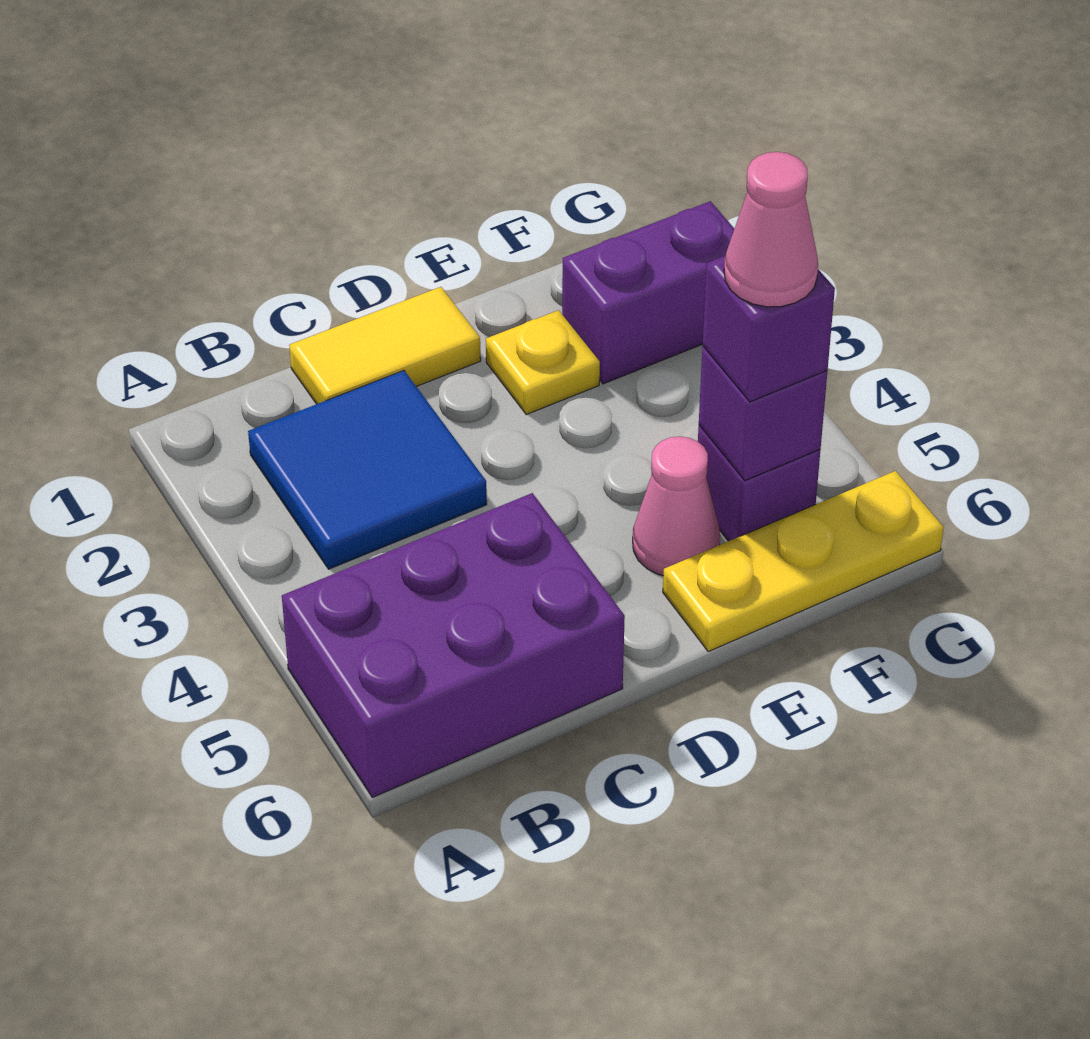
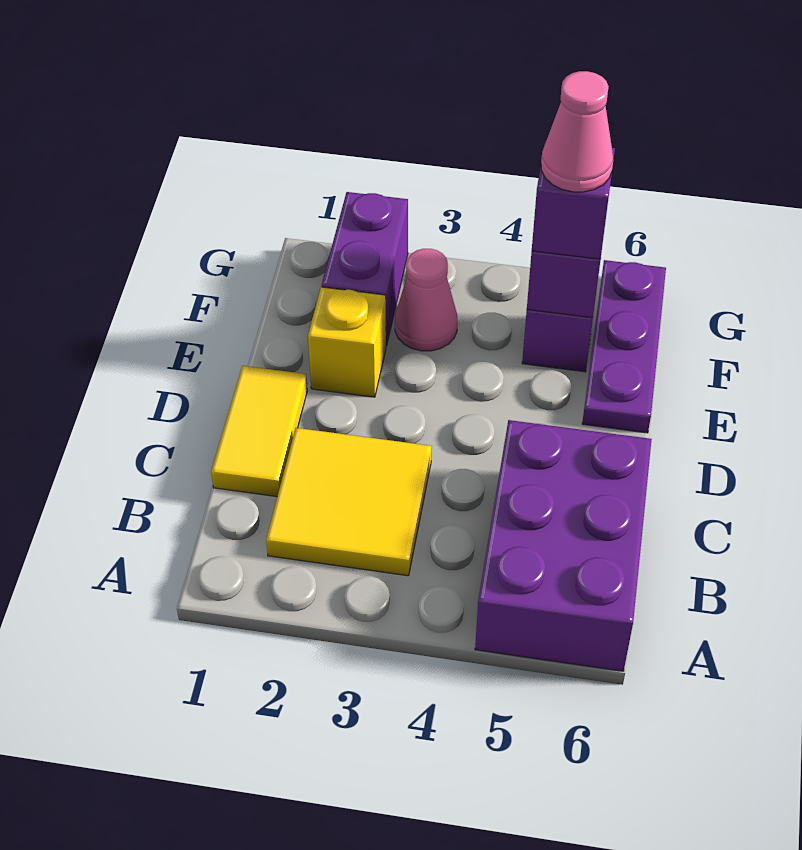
blue 2x2 tile [248,370,487,569] -> yellow 2x2 tile [266,428,432,576]
yellow 1x1 plate [486,310,600,414] -> yellow 1x1 brick [308,287,386,397]
pink 1x1 cone [633,436,720,575] -> pink 1x1 cone moved to [395,249,457,351]
yellow 1x3 plate [663,471,944,651] -> purple 1x3 plate [582,260,666,433]

